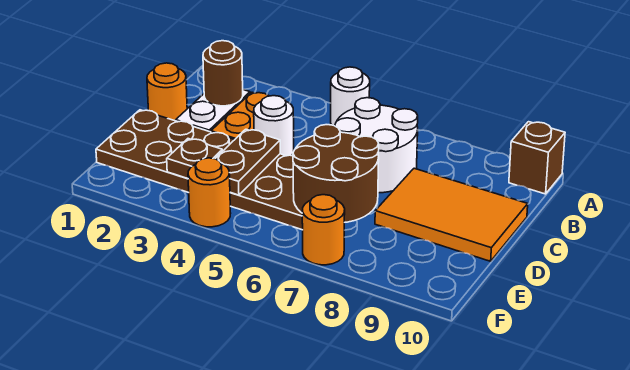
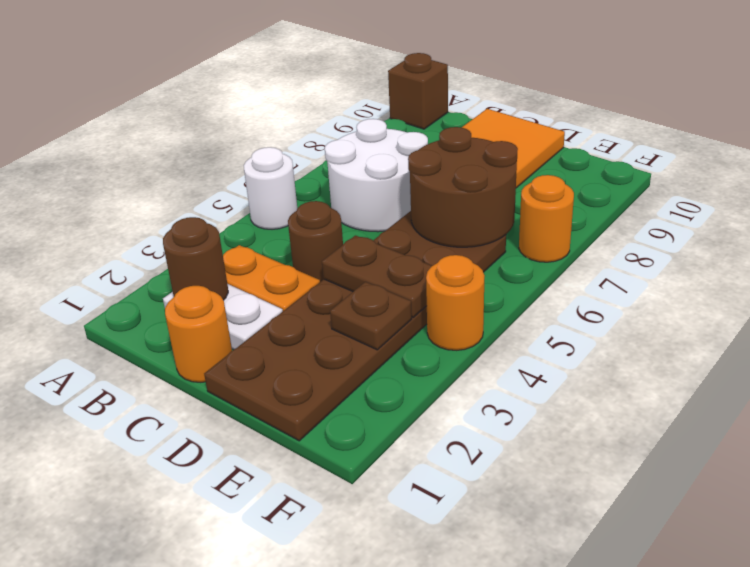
white 1x1 round brick [254,96,294,156] -> brown 1x1 round brick [288,201,343,282]

